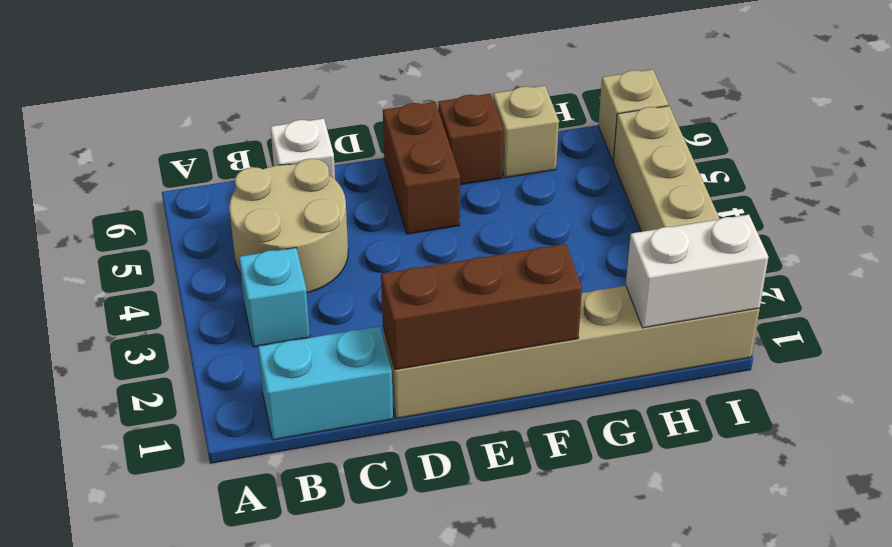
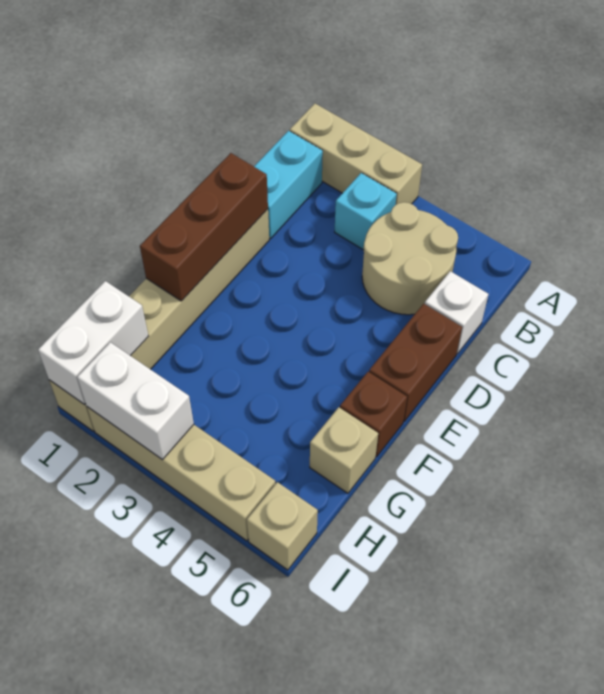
none -> tan 1x3 brick [290,104,422,205]
brown 1x2 brick [383,102,460,234] -> brown 1x2 brick turned to [369,304,462,421]
none -> white 1x2 brick [77,342,194,460]

